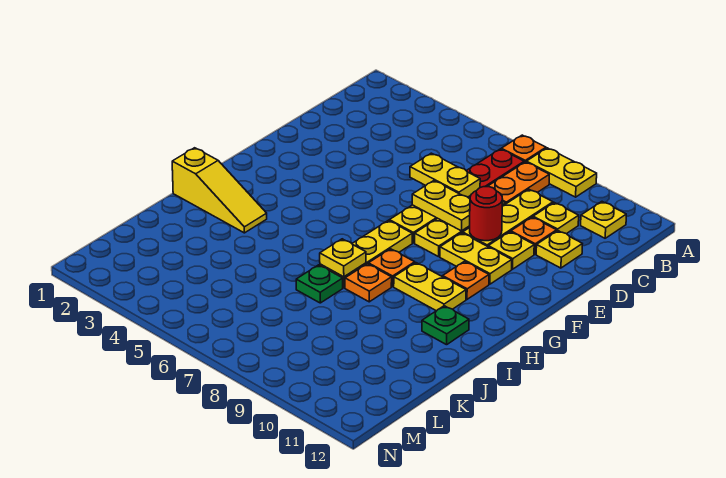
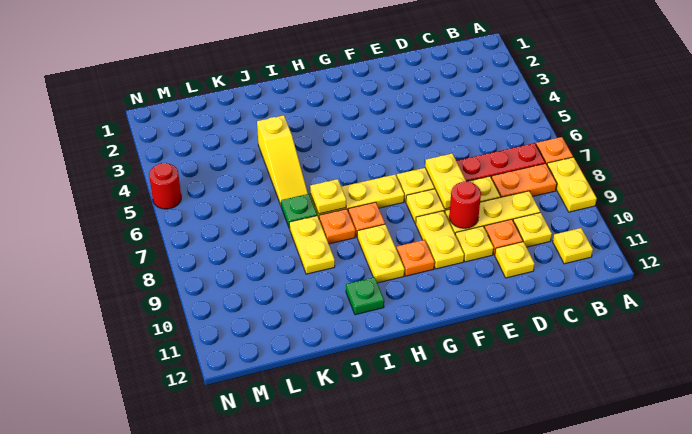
yellow 1x2 plate [410,153,480,197] -> yellow 1x2 plate moved to [289,216,335,274]
yellow 1x3 slope [172,148,267,233] -> yellow 1x3 slope moved to [257,115,308,205]
none -> red 1x1 round brick [149,163,181,209]

